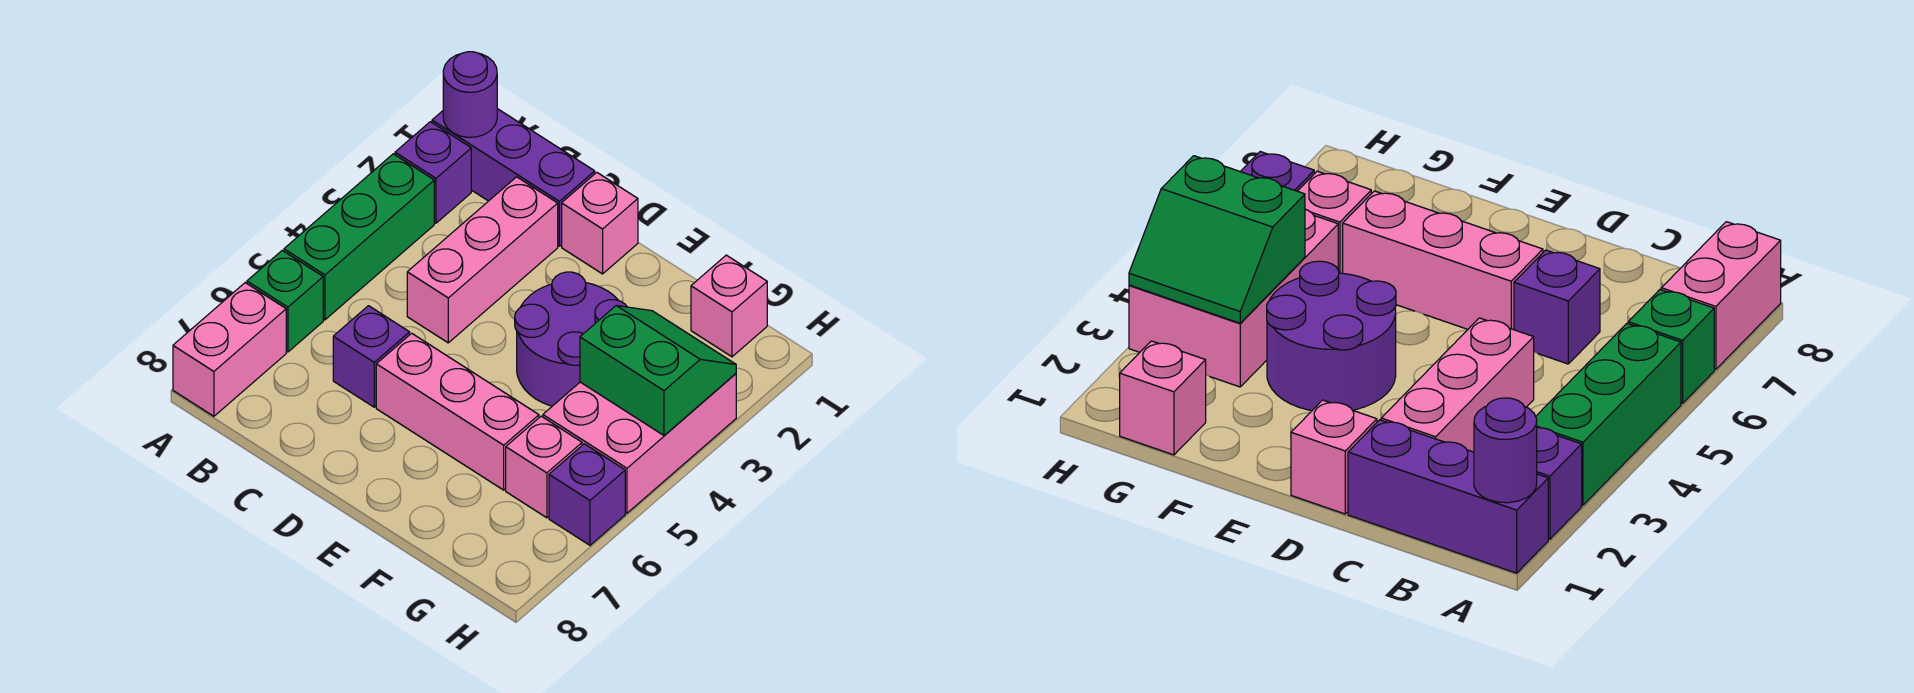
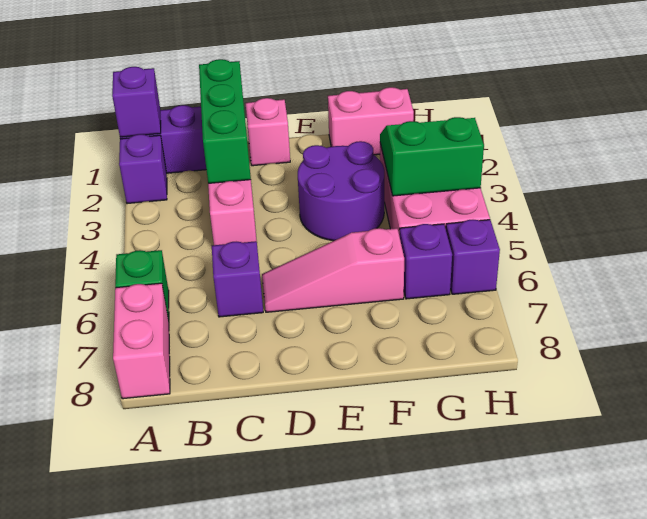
purple 1x1 round brick [443,52,497,137] -> purple 1x1 brick [112,67,161,137]
green 1x3 brick [284,154,434,320] -> green 1x3 brick moved to [199,59,251,183]
pink 1x3 brick [376,333,539,490] -> pink 1x3 slope [262,228,404,312]
pink 1x1 brick [691,255,767,357] -> pink 1x2 brick [328,87,414,155]
pink 1x1 brick [506,416,582,518] -> purple 1x1 brick [400,224,452,299]

